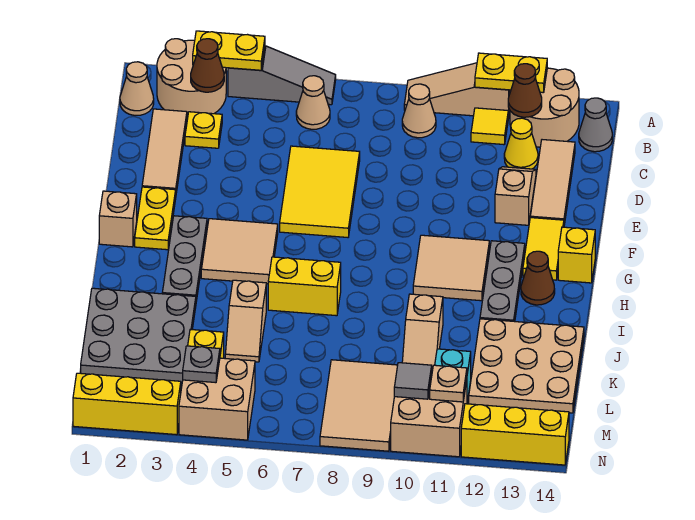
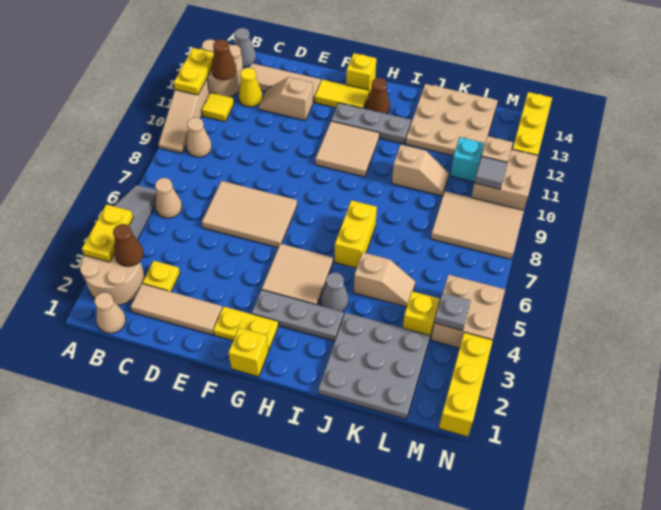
yellow 2x3 tile [280,146,360,237] -> tan 2x3 tile [202,181,297,248]
tan 1x1 brick [99,191,137,247] -> yellow 1x1 brick [228,328,268,377]
none -> grey 1x1 cone [321,273,349,312]

